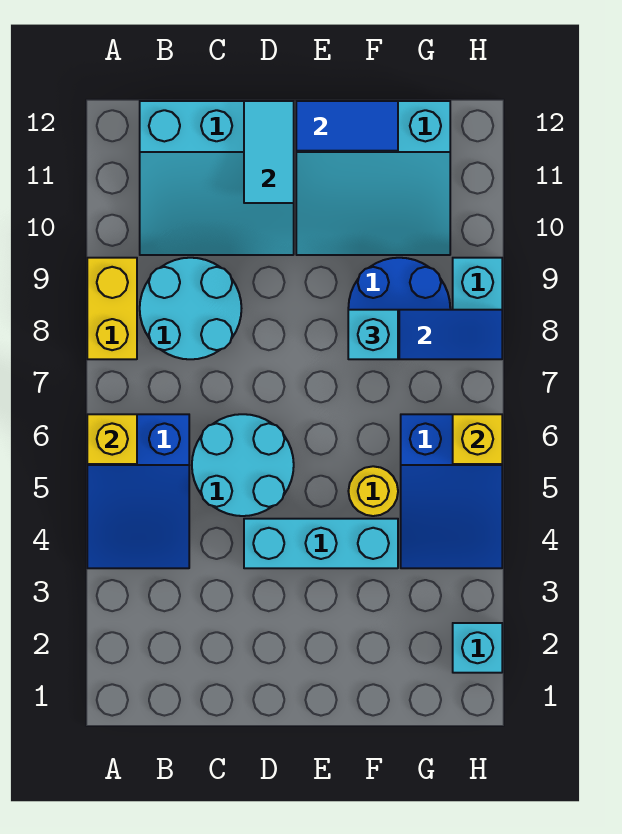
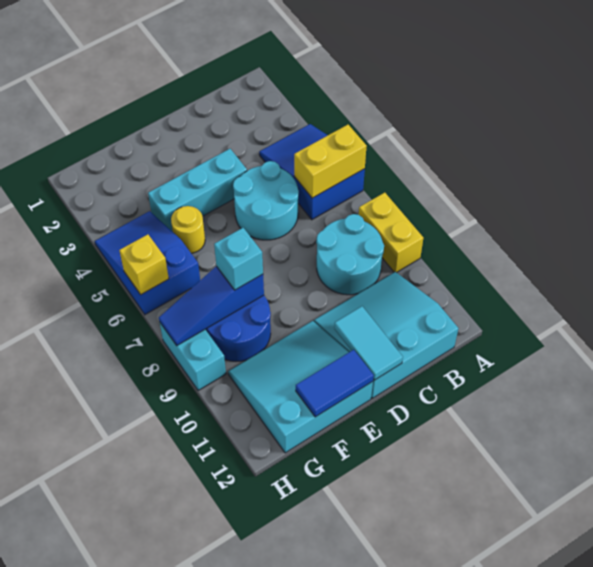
yellow 1x1 brick [87,414,137,464] -> yellow 1x2 brick [294,125,367,198]
cyan 1x1 brick [453,623,502,673] -> none

